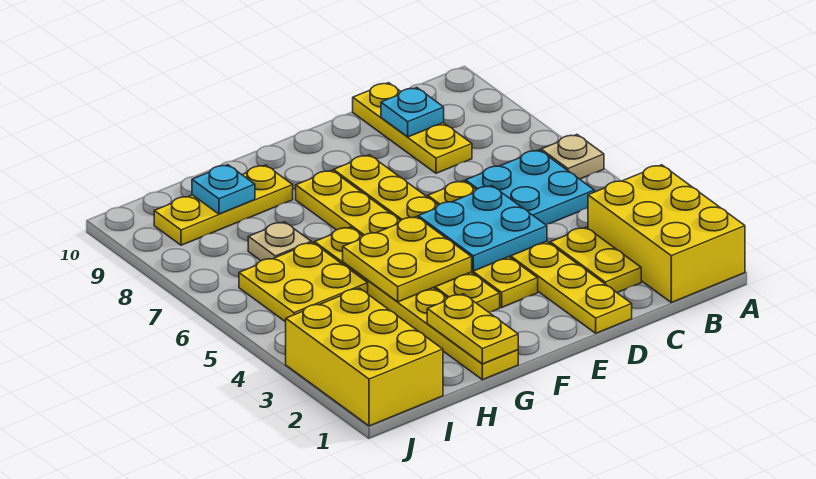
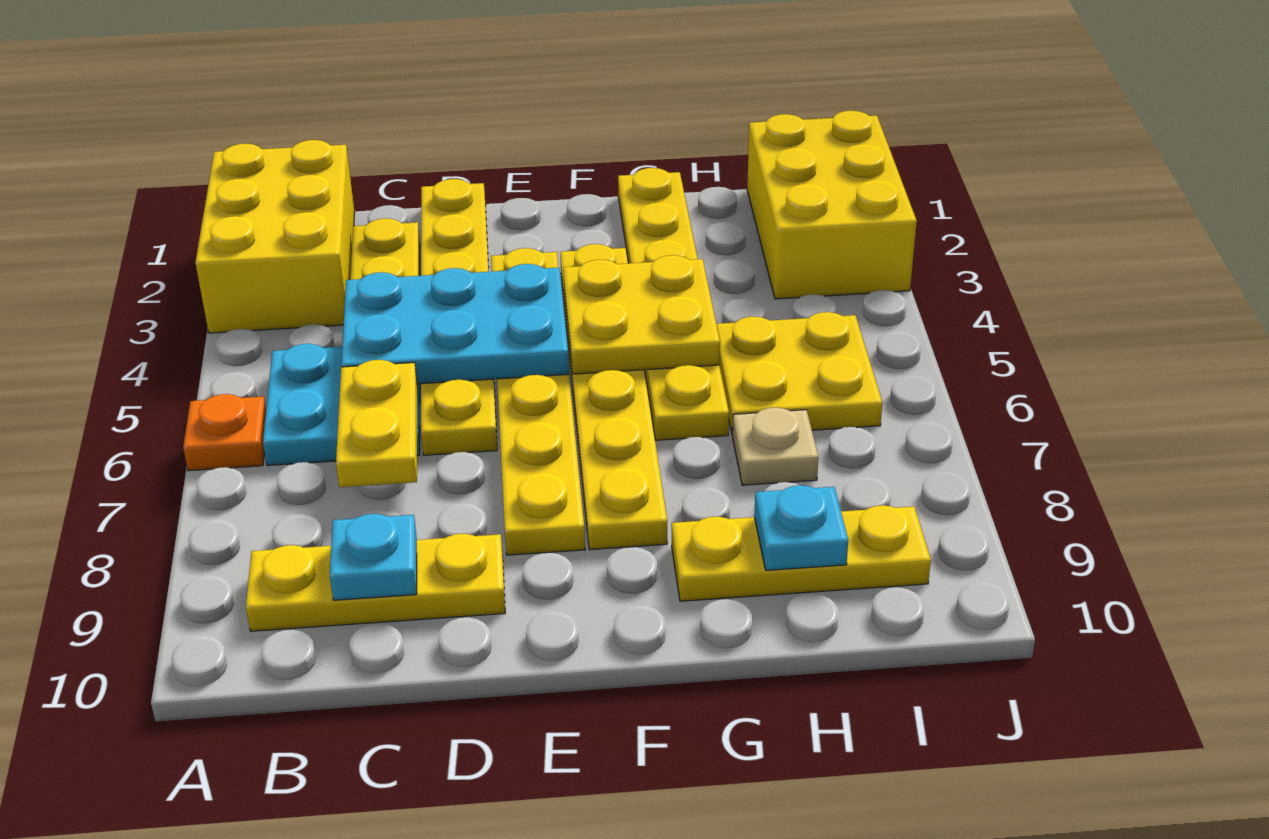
tan 1x1 plate [541,135,604,179] -> orange 1x1 plate [183,394,266,471]
yellow 1x3 plate [353,83,472,173] -> yellow 1x3 plate turned to [246,534,505,631]
cyan 2x2 plate [418,186,547,271] -> cyan 2x3 plate [341,264,569,384]
yellow 1x2 plate [427,294,518,364] -> yellow 1x2 plate moved to [336,360,417,487]

